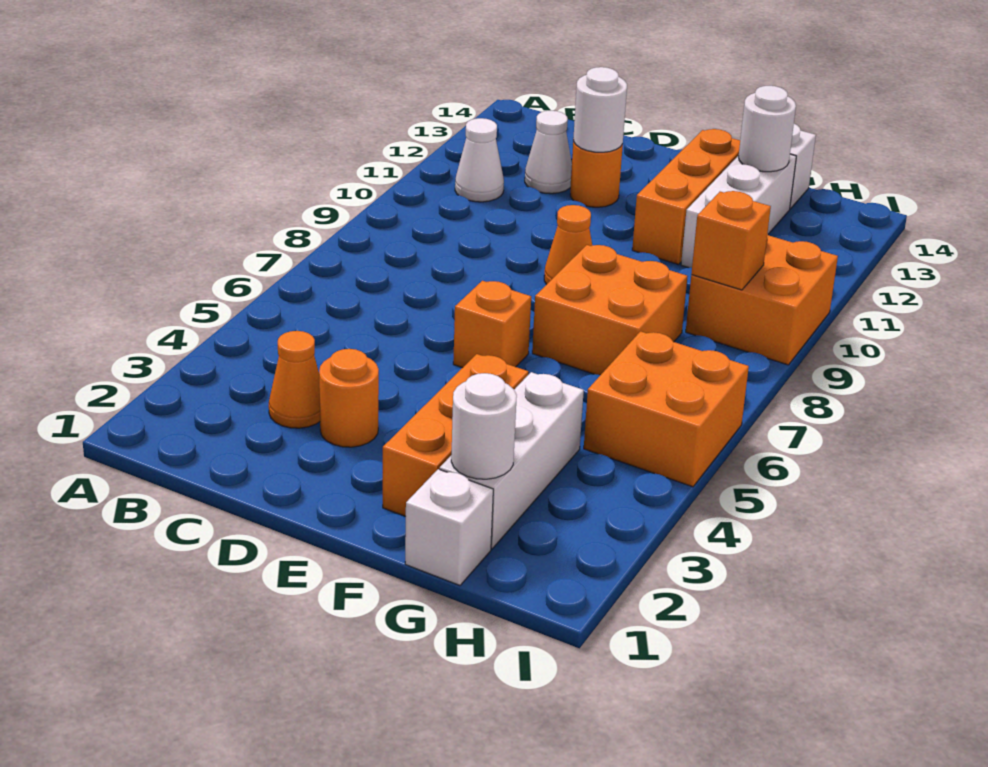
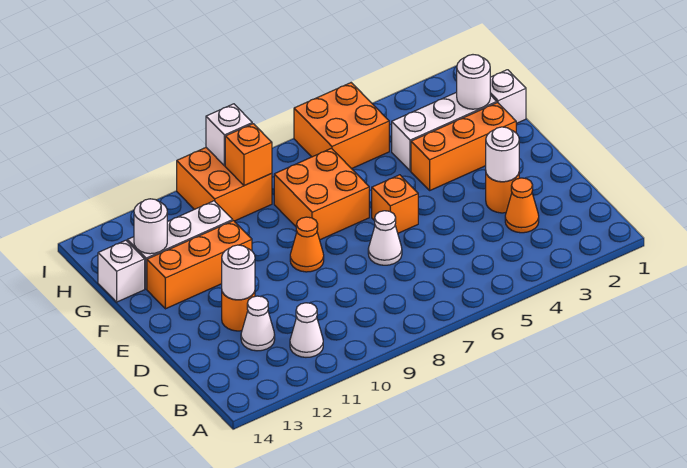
none -> white 1x1 round brick [486,127,519,182]
none -> white 1x1 cone [368,211,402,265]
none -> white 1x1 brick [206,104,252,166]

